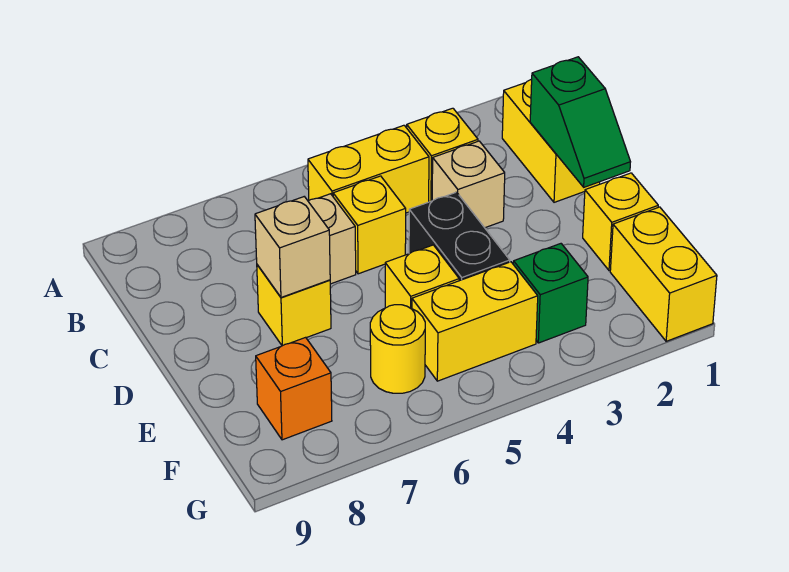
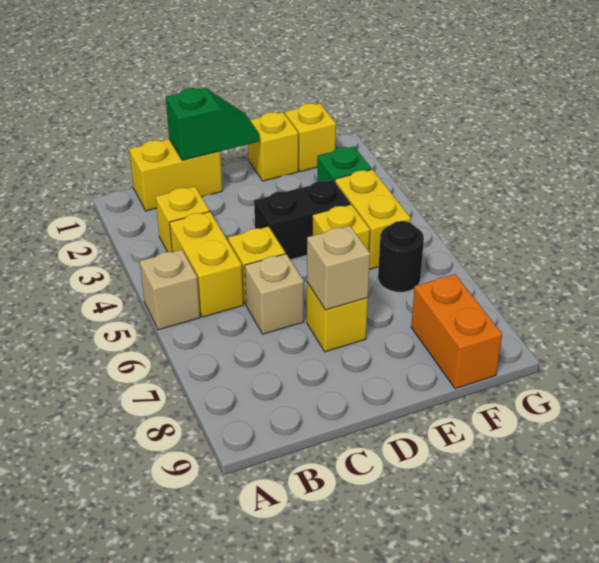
tan 1x1 brick [432,141,505,228] -> tan 1x1 brick moved to [140,250,200,330]
yellow 1x2 brick [610,207,717,341] -> yellow 1x1 brick [285,103,336,172]
yellow 1x1 round brick [370,305,425,393] -> black 1x1 round brick [378,221,424,292]
orange 1x1 brick [256,337,332,440] -> orange 1x2 brick [411,274,502,389]

